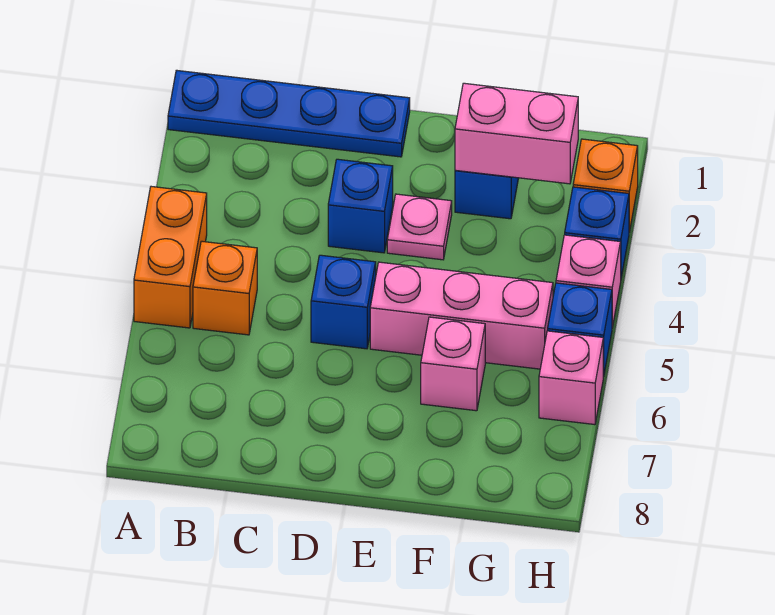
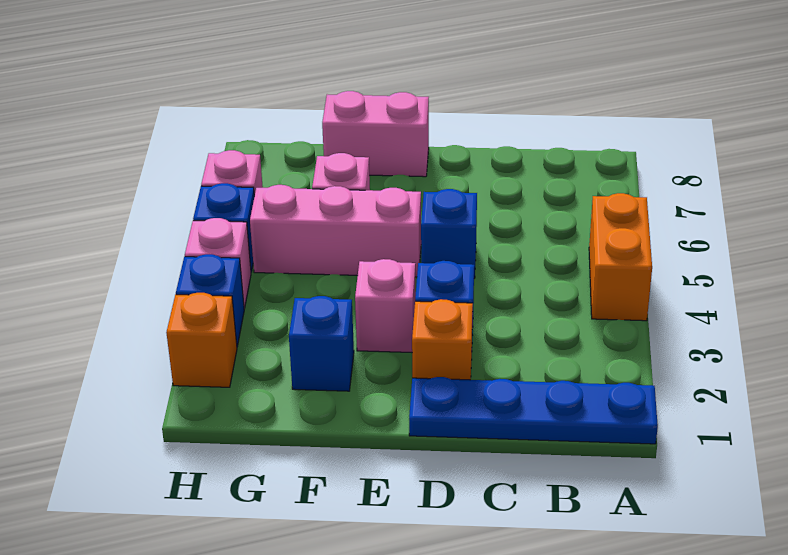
orange 1x1 brick [193,241,257,335] -> orange 1x1 brick moved to [412,299,473,380]
pink 1x1 plate [387,194,452,260] -> pink 1x1 brick [355,259,416,352]
pink 1x2 brick [455,83,578,184] -> pink 1x2 brick moved to [322,91,429,177]

